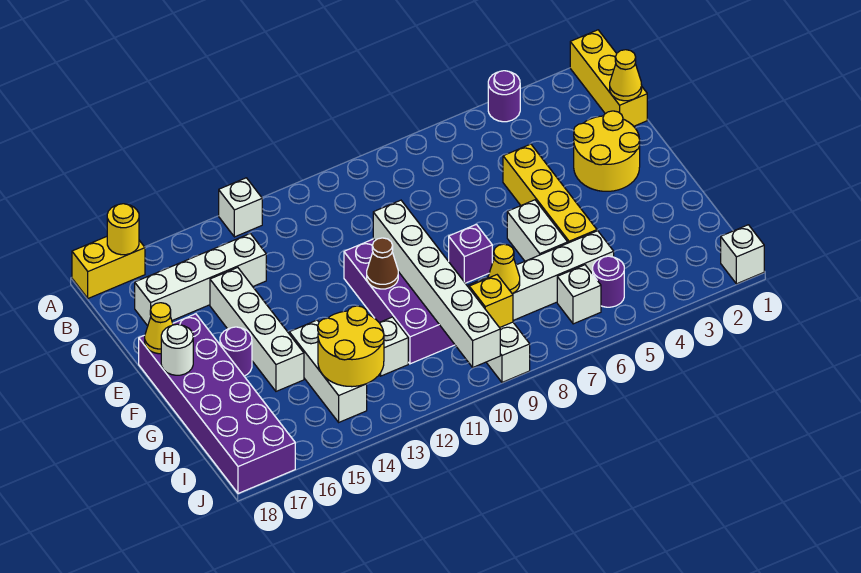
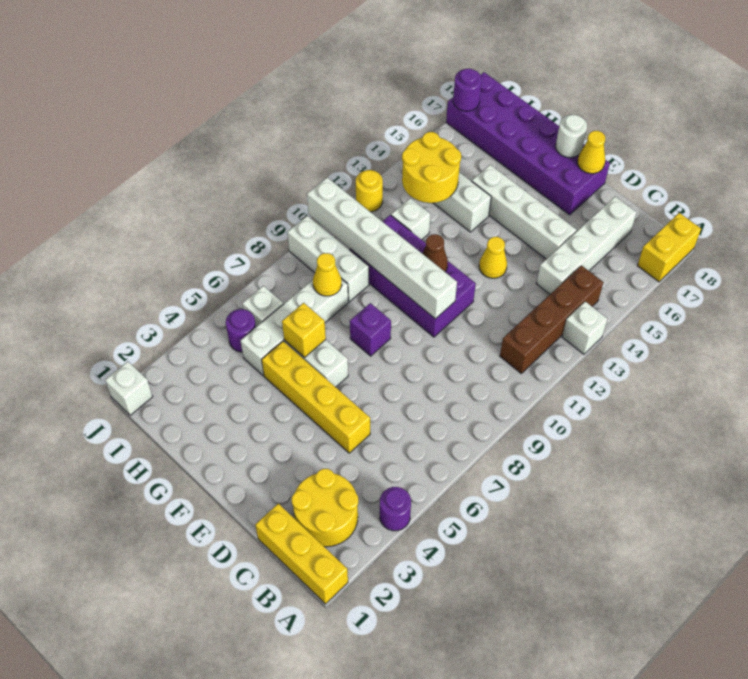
yellow 1x1 round brick [107,204,139,255] -> yellow 1x1 round brick moved to [356,170,383,212]
none -> brown 1x4 brick [500,266,603,373]
yellow 1x1 cone [610,50,642,101] -> yellow 1x1 cone moved to [479,237,507,278]
yellow 2x2 round brick [574,111,640,191] -> yellow 2x2 round brick moved to [292,469,358,547]
purple 1x1 round brick [220,327,252,376] -> purple 1x1 round brick moved to [453,69,482,111]
yellow 1x1 brick [469,275,513,328] -> yellow 1x1 brick moved to [282,303,326,358]

